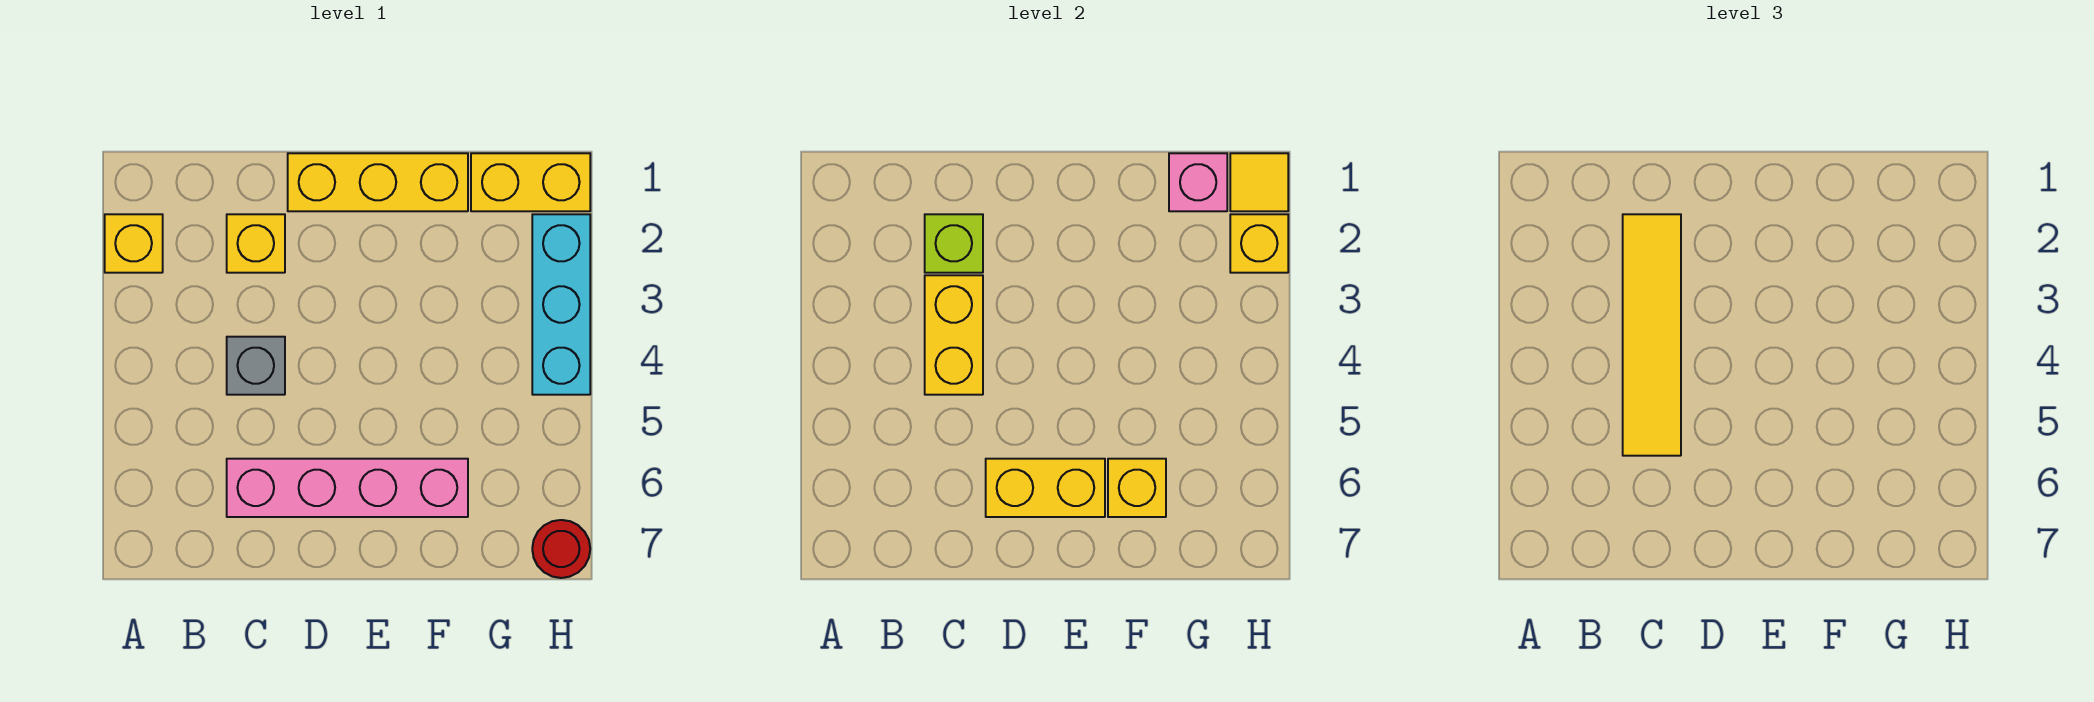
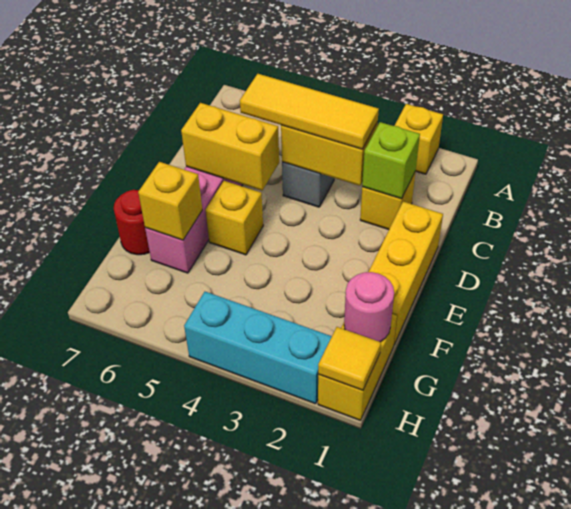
yellow 1x4 tile [1623,214,1681,456] -> yellow 1x3 tile [240,74,379,149]
yellow 1x2 brick [986,459,1105,517] -> yellow 1x2 brick turned to [181,103,279,190]
pink 1x1 brick [1169,153,1227,211] -> pink 1x1 round brick [344,272,394,342]
yellow 1x1 brick [1230,214,1288,273] -> yellow 1x1 brick moved to [206,181,263,255]
red 1x1 round brick [532,520,590,578] -> red 1x1 round brick moved to [114,190,150,255]

